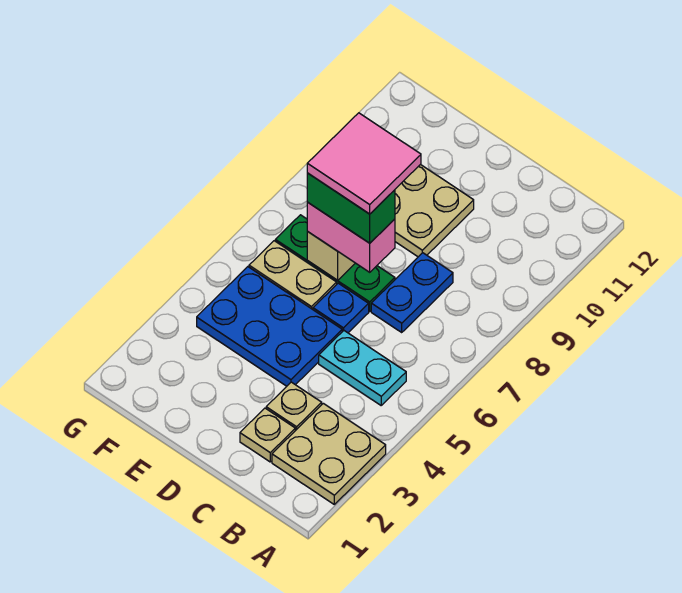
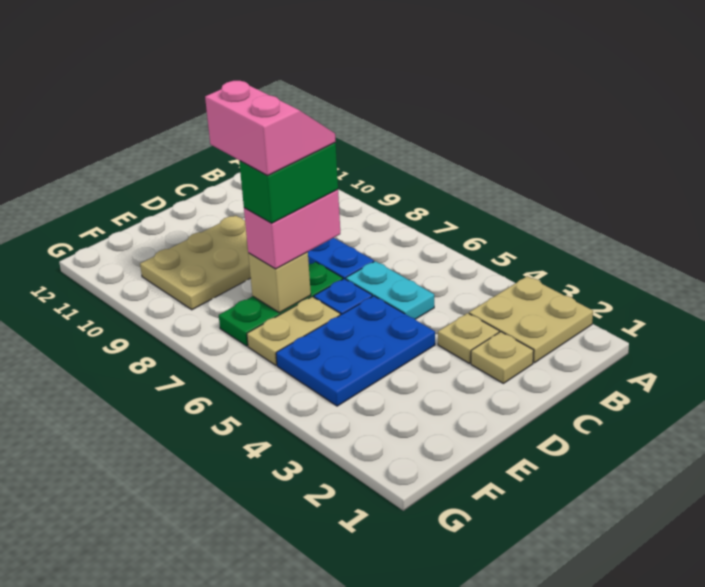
cyan 1x2 plate [319,331,406,405] -> cyan 1x2 plate turned to [346,261,434,319]
pink 2x2 tile [307,113,421,214] -> pink 2x2 slope [205,81,336,175]

